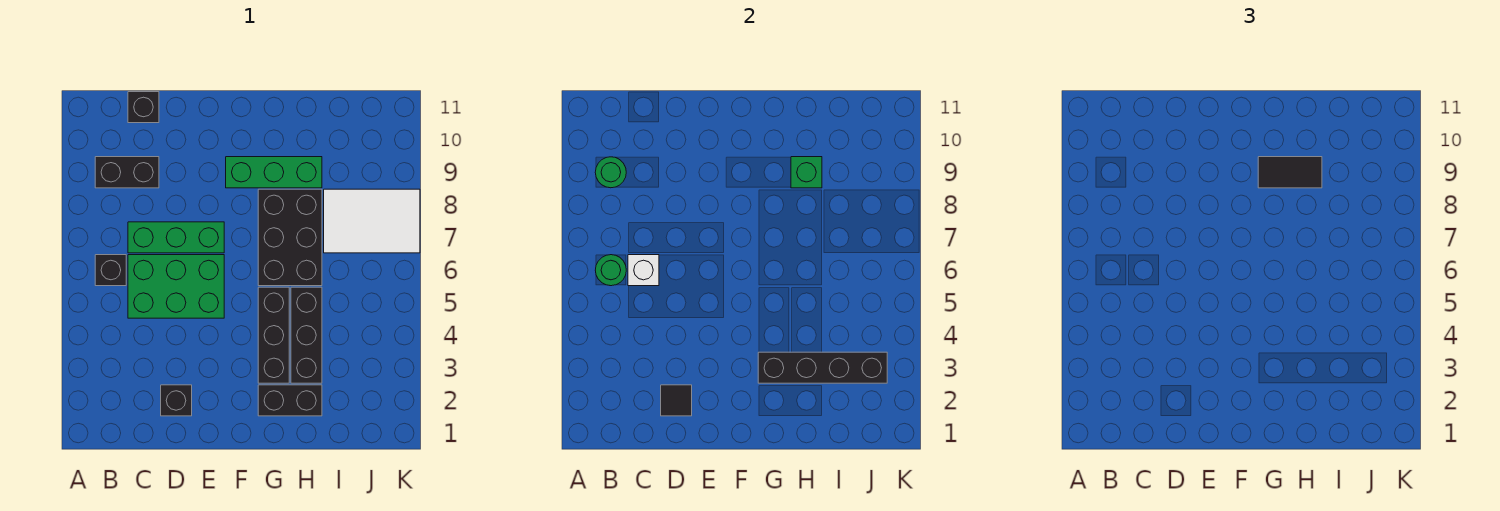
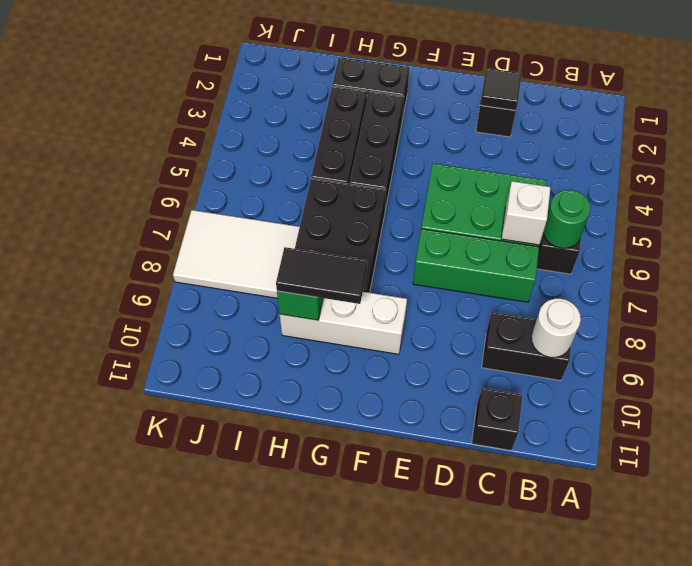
green 1x1 round brick [595,157,626,188] -> white 1x1 round brick [531,299,581,357]
green 1x3 brick [226,157,322,188] -> white 1x3 brick [280,292,407,354]
black 1x4 brick [758,352,887,383] -> none

